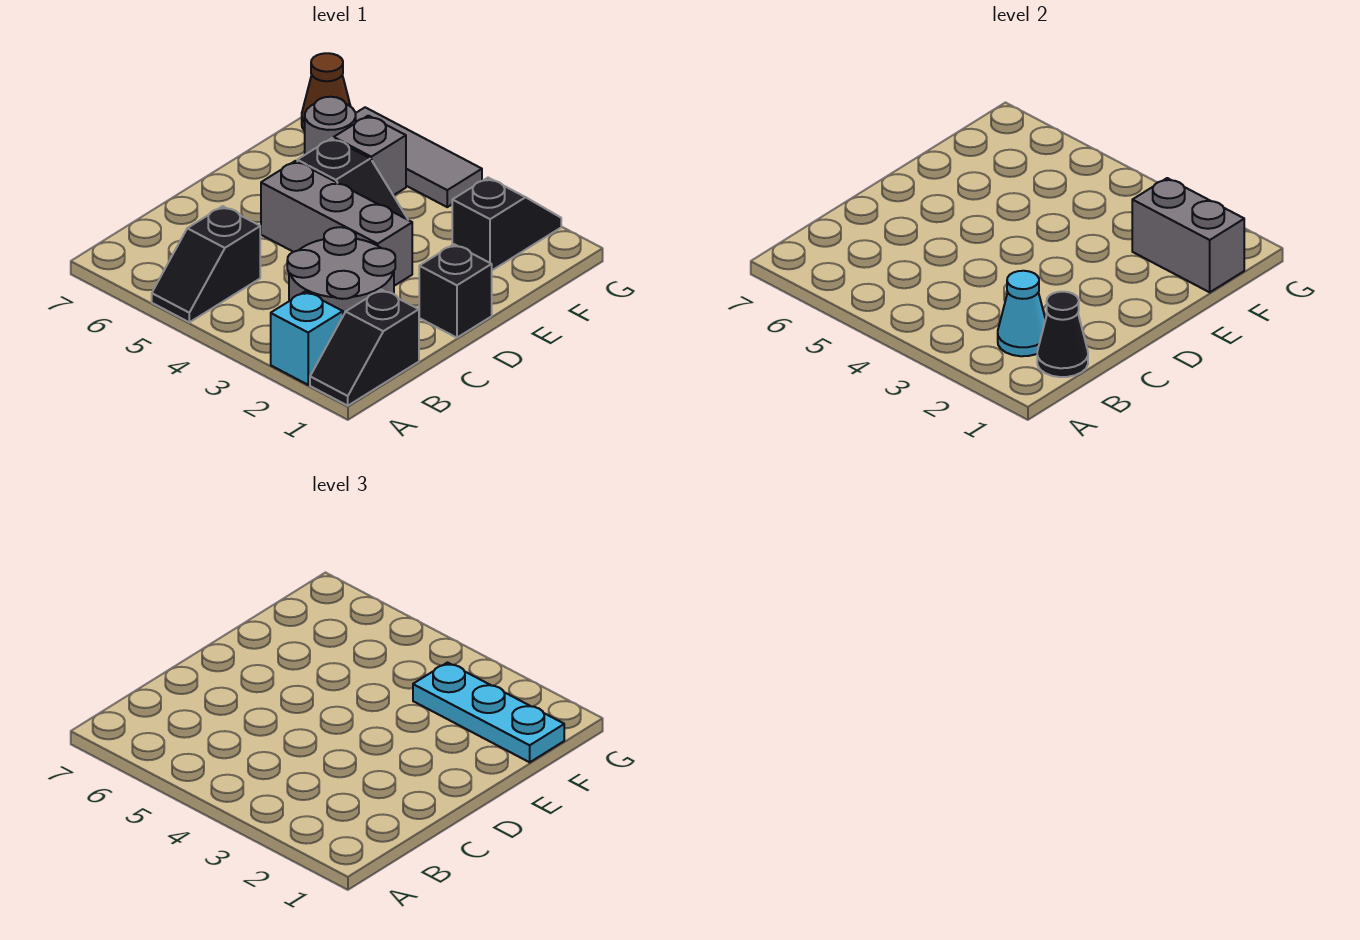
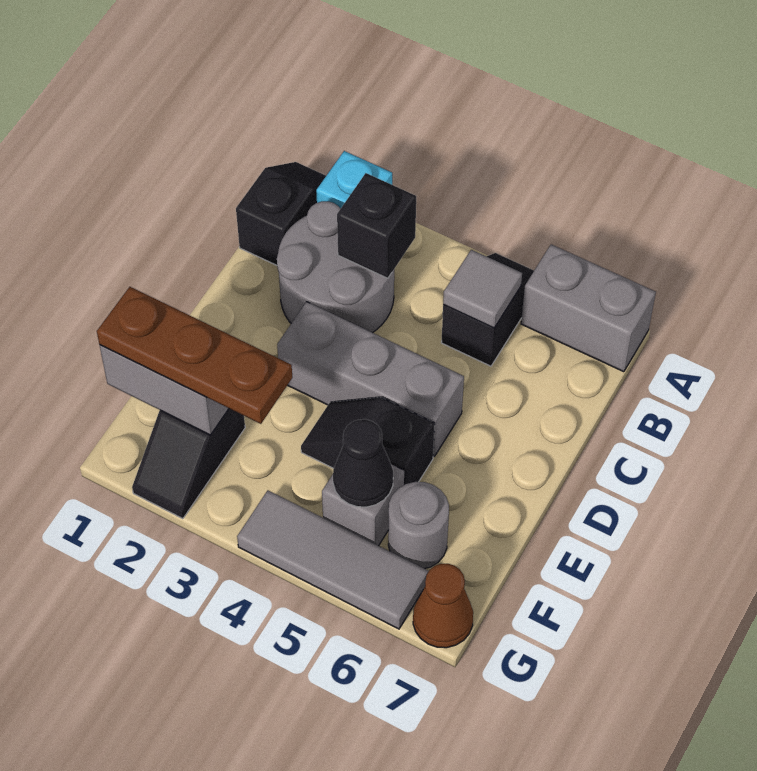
none -> grey 1x2 brick [521,244,656,372]
black 1x1 cone [1037,292,1088,377] -> black 1x1 cone moved to [333,419,393,507]
cyan 1x1 cone [998,271,1046,356] -> none
none -> grey 1x1 tile [443,250,522,328]
black 1x1 brick [419,244,492,338] -> black 1x1 brick moved to [337,173,416,278]
cyan 1x3 plate [413,663,564,762] -> brown 1x3 plate [97,287,292,424]

